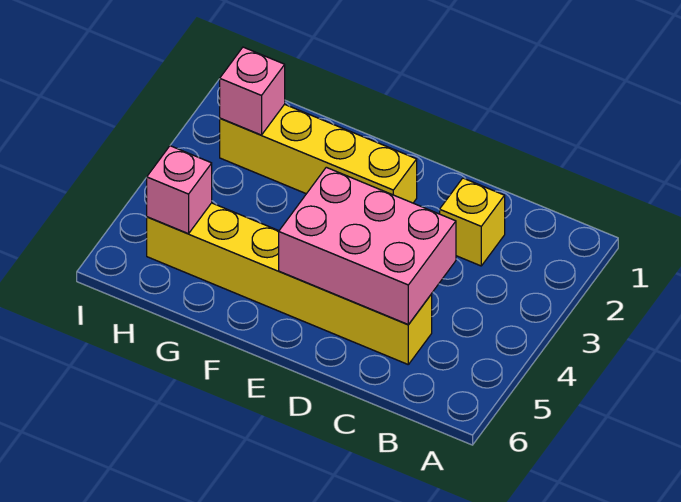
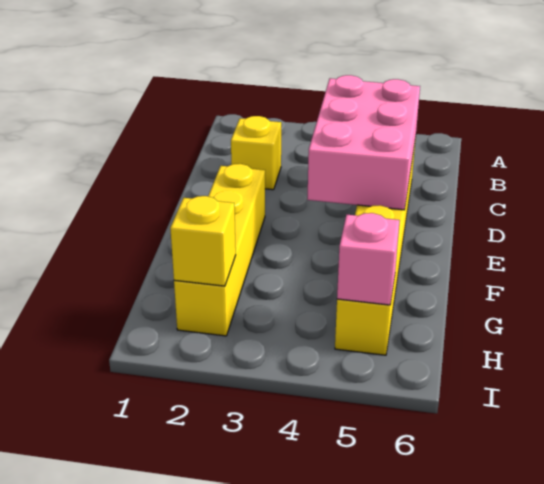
pink 1x1 brick [220,47,285,135] -> yellow 1x1 brick [170,196,236,286]

